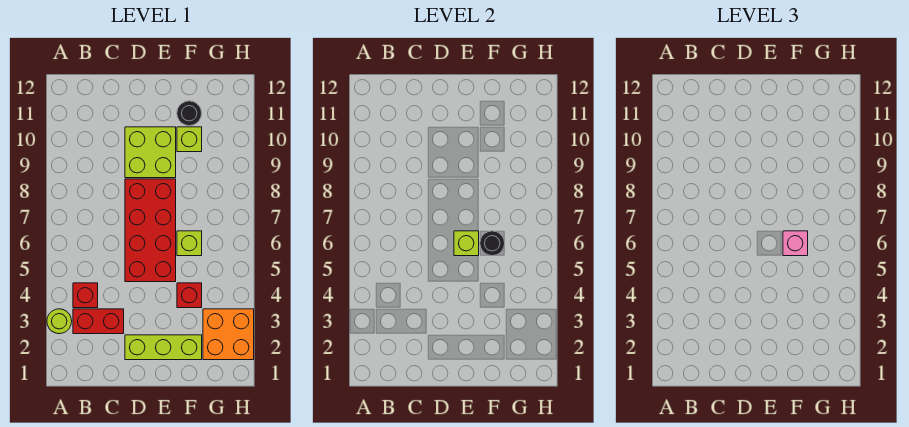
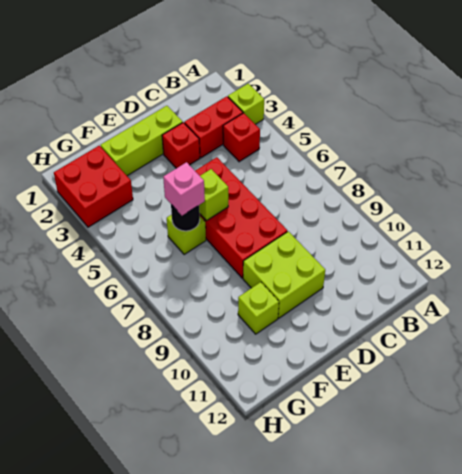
lime 1x1 round brick [47,309,72,334] -> lime 1x1 brick [228,84,264,124]
red 1x1 brick [177,283,202,308] -> red 1x1 brick moved to [162,122,200,168]
black 1x1 round brick [177,101,202,126] -> none
orange 2x2 brick [203,309,254,360] -> red 2x2 brick [54,146,133,227]

